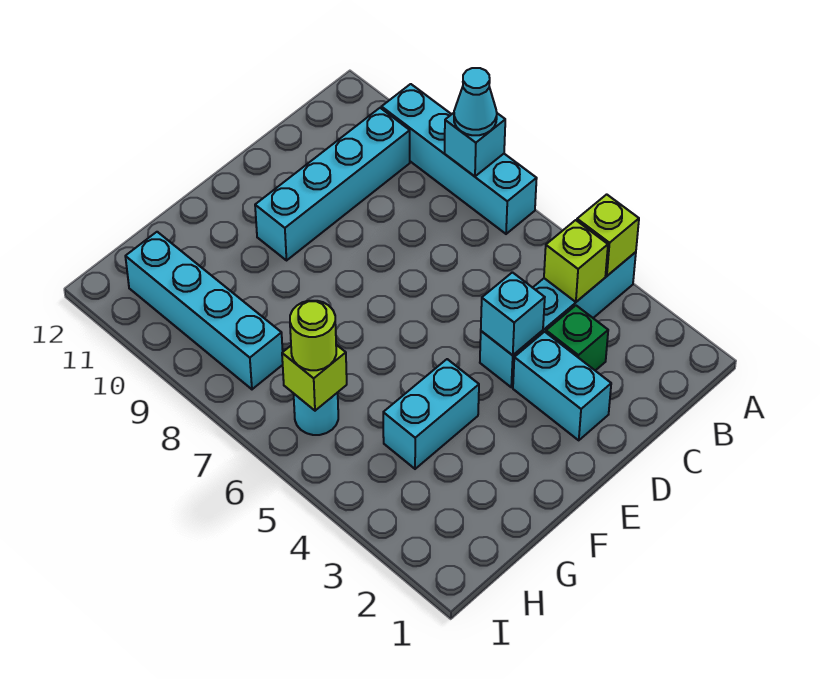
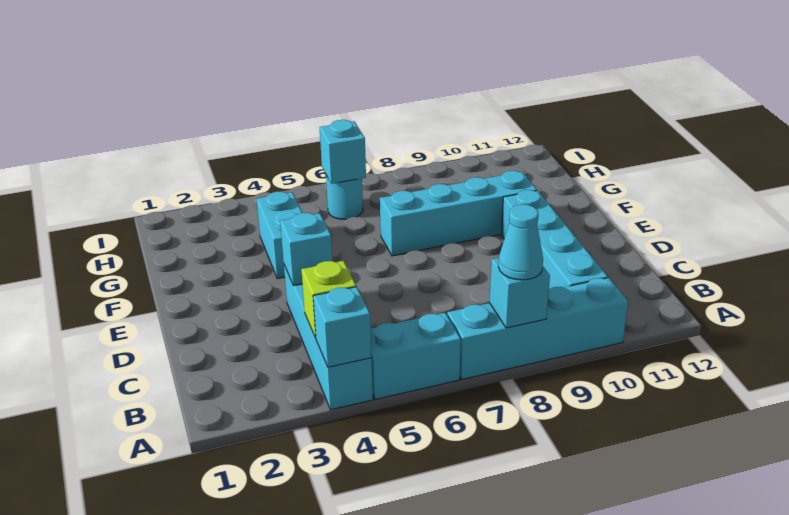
lime 1x1 brick [577,194,639,276] -> cyan 1x1 brick [313,287,372,367]
green 1x1 brick [546,306,608,371] -> none
cyan 1x2 brick [513,332,611,440] -> cyan 1x2 brick moved to [371,313,461,400]
lime 1x1 brick [282,345,347,411] -> cyan 1x1 brick [320,120,366,184]
lime 1x1 round brick [290,301,336,370] -> none
cyan 1x4 brick [125,232,283,389] -> cyan 1x4 brick moved to [380,171,537,256]

